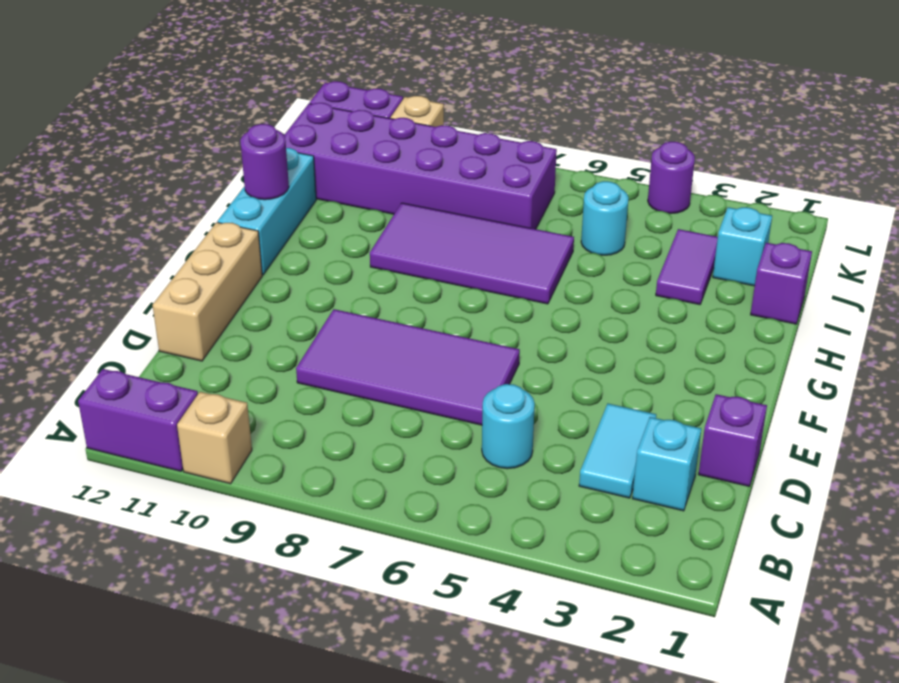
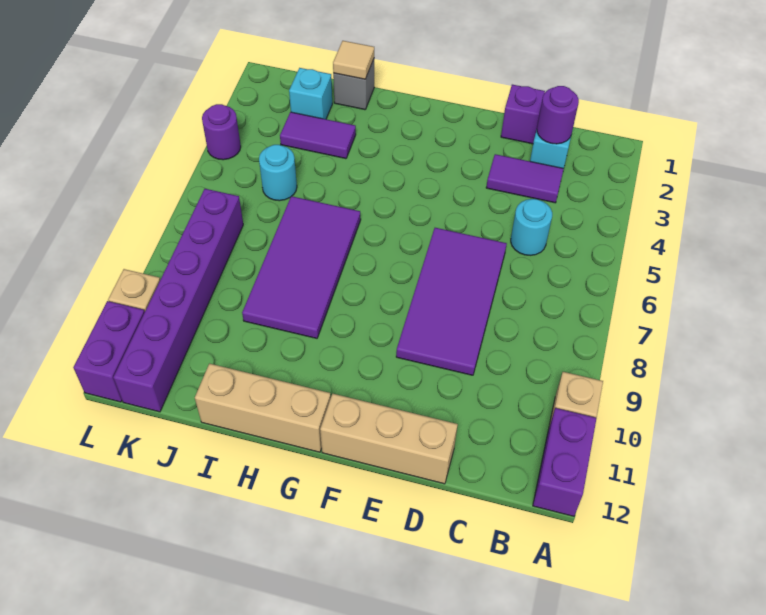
cyan 1x2 tile [579,404,656,498] -> purple 1x2 tile [486,154,564,203]
cyan 1x3 brick [218,148,316,275] -> tan 1x3 brick [195,364,331,452]
purple 1x1 round brick [240,124,289,200] -> purple 1x1 round brick moved to [537,86,579,144]
purple 1x1 brick [751,243,812,324] -> grey 1x1 brick [333,59,374,110]
none -> tan 1x1 tile [333,41,374,79]
purple 2x6 brick [284,103,557,229] -> purple 1x6 brick [113,189,243,412]

